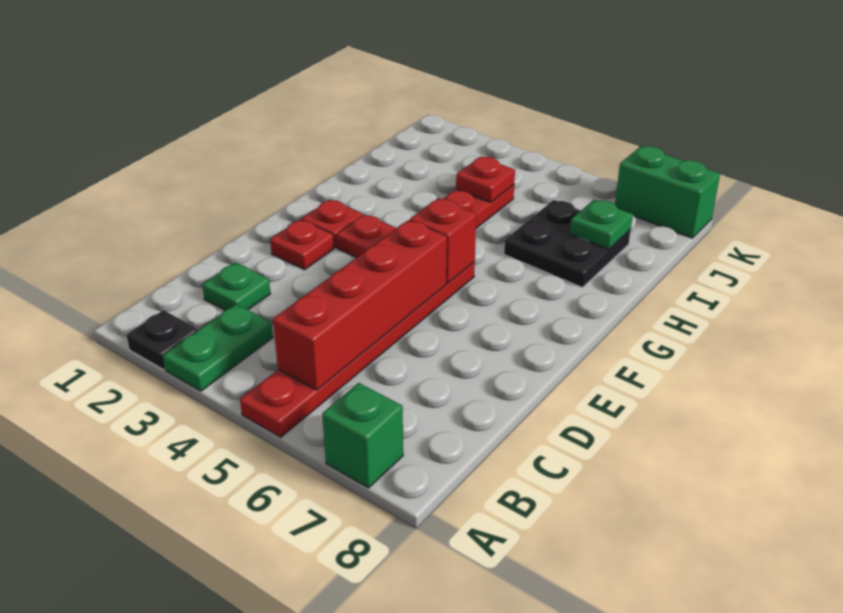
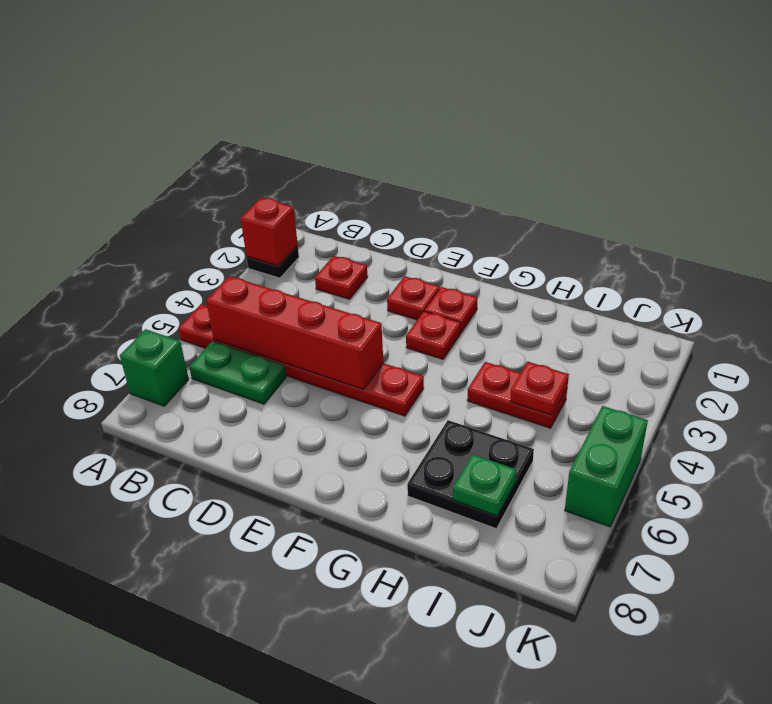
green 1x2 plate [163,304,273,391] -> green 1x2 plate moved to [189,341,286,404]
green 1x1 plate [202,262,271,310] -> red 1x1 plate [315,256,368,299]
red 1x1 brick [410,198,476,283] -> red 1x1 brick moved to [241,198,298,266]
green 1x2 brick [615,146,720,238] -> green 1x2 brick moved to [565,406,648,527]

